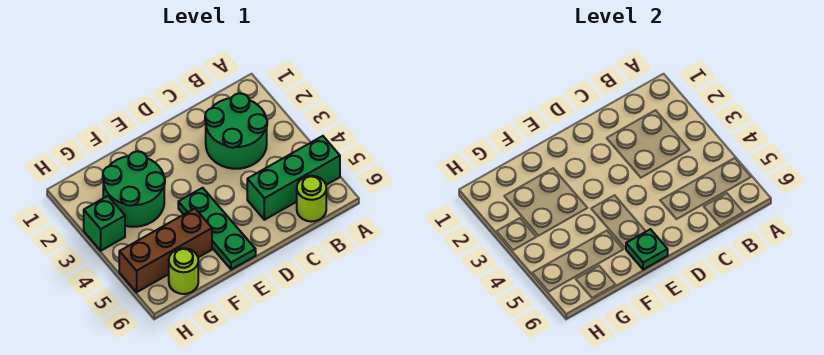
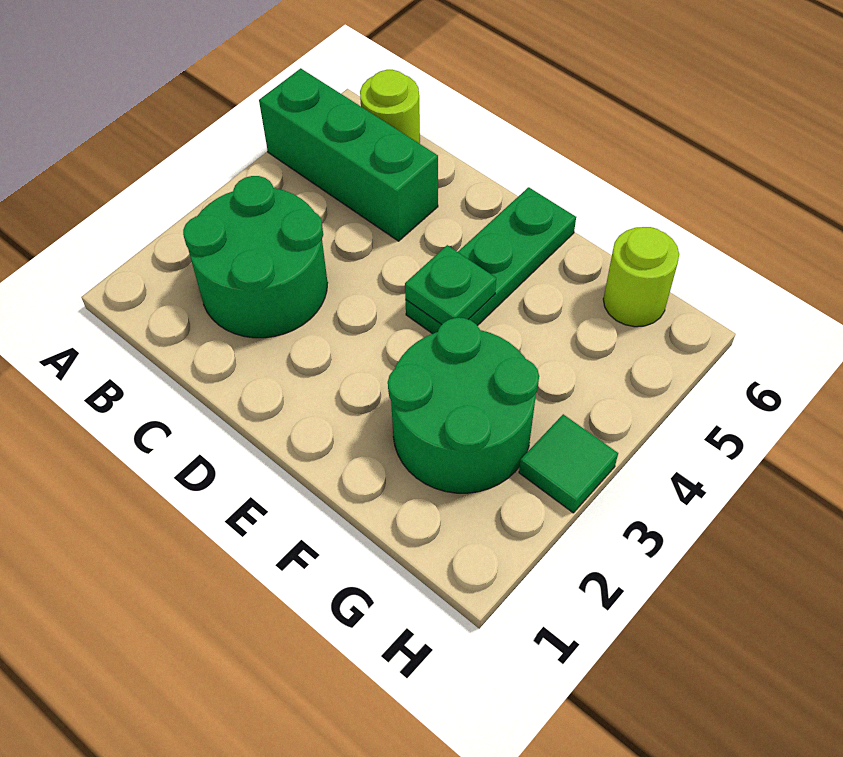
green 1x1 plate [626,229,668,270] -> green 1x1 plate moved to [405,245,496,325]
brown 1x3 brick [119,209,212,292] -> none
green 1x1 brick [84,196,125,251] -> green 1x1 tile [519,414,618,513]

